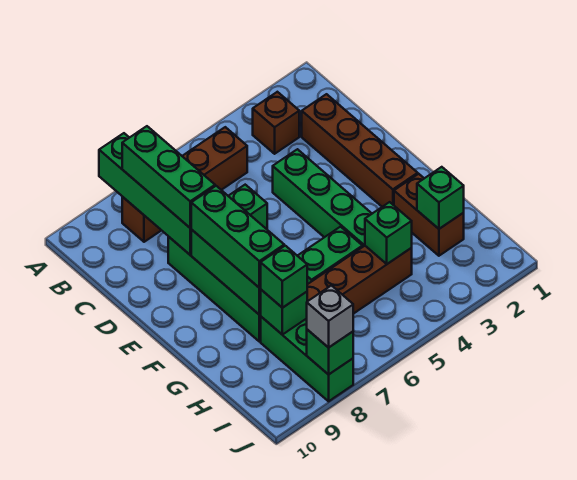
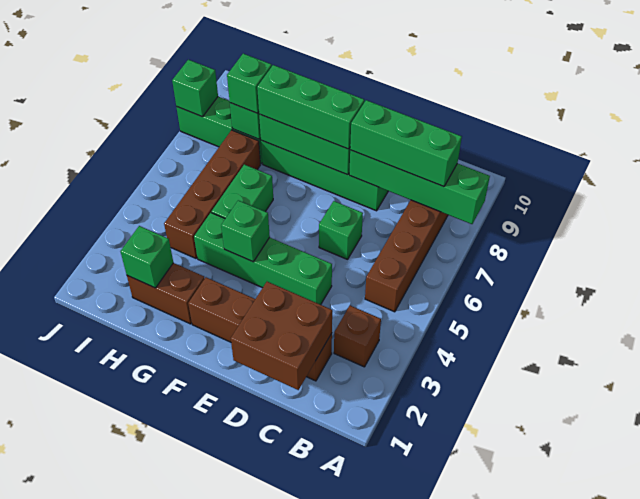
none -> brown 2x2 brick [231,282,332,390]
green 1x1 brick [365,202,412,264] -> green 1x1 brick moved to [221,200,270,262]
grey 1x1 brick [307,285,353,348] -> none

